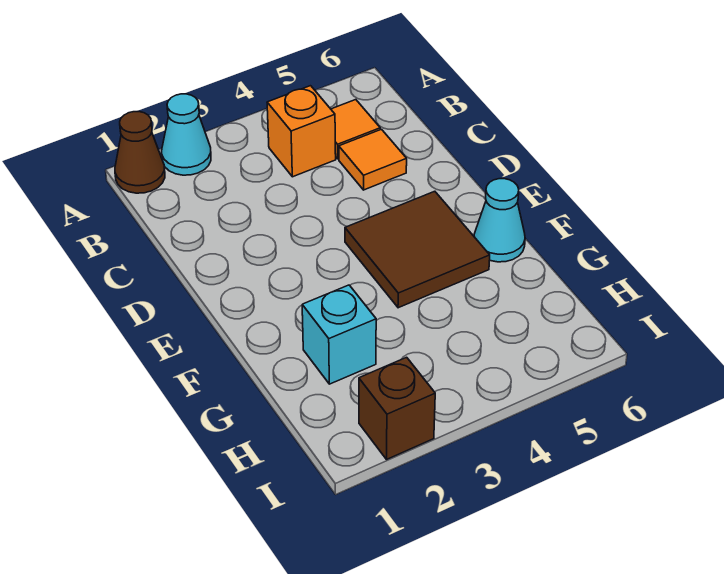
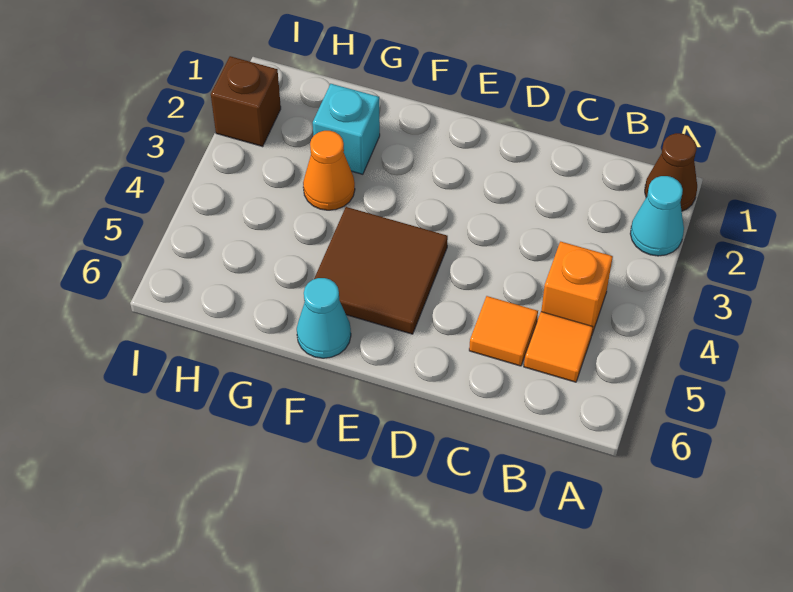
none -> orange 1x1 cone [303,131,355,210]

